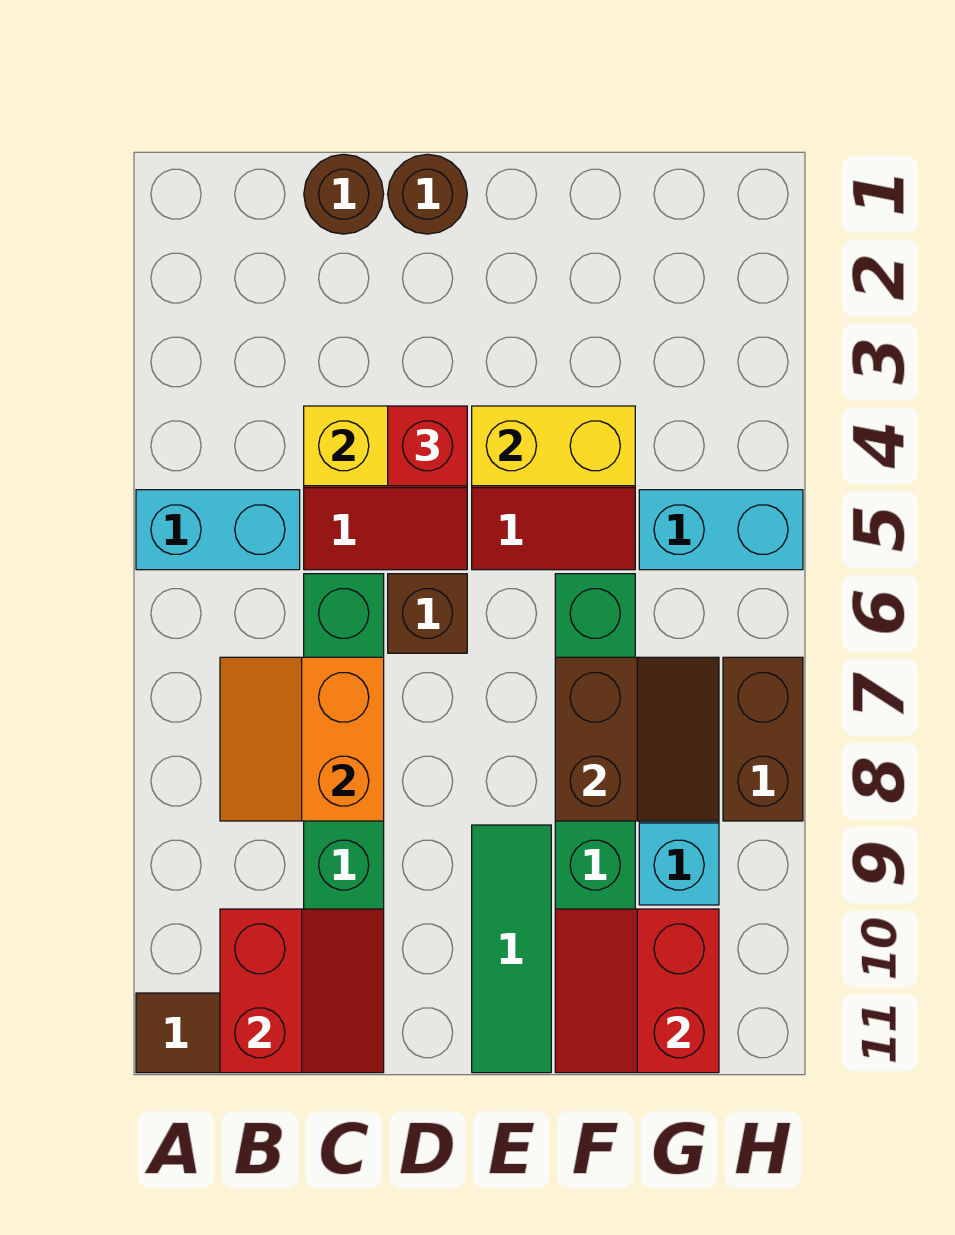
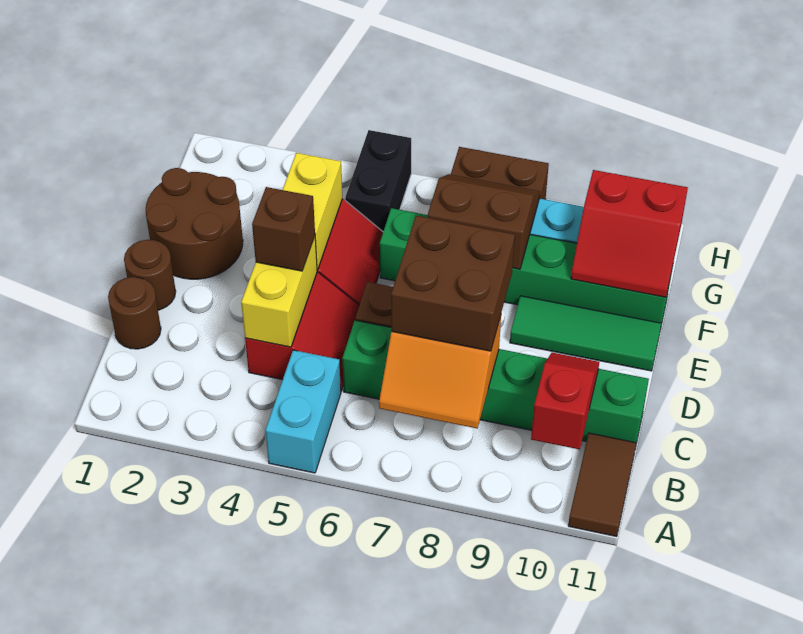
red 2x2 slope [220,909,384,1073] -> red 1x2 slope [531,353,599,449]
none -> brown 2x2 brick [391,216,515,351]
red 1x1 brick [388,406,467,486] -> brown 1x1 brick [252,187,315,271]
none -> brown 2x2 round brick [146,168,243,279]
cyan 1x2 brick [639,490,803,570] -> black 1x2 brick [345,130,411,231]

